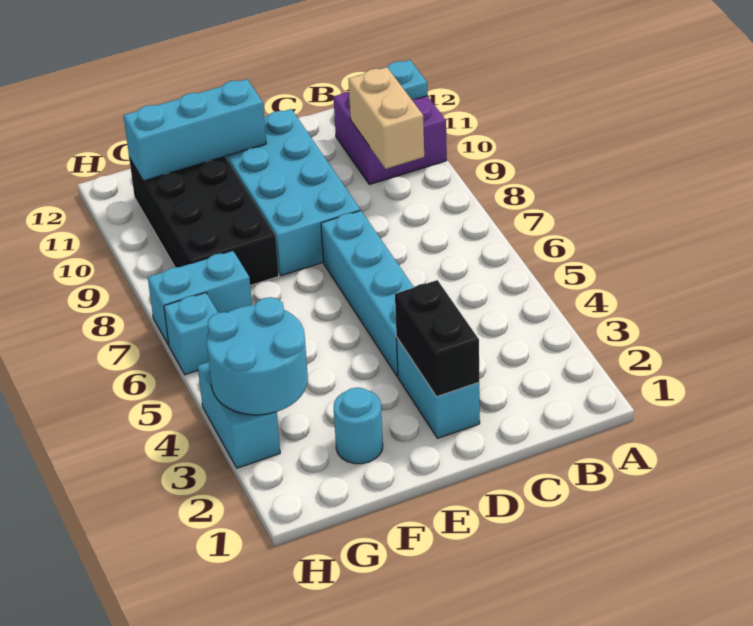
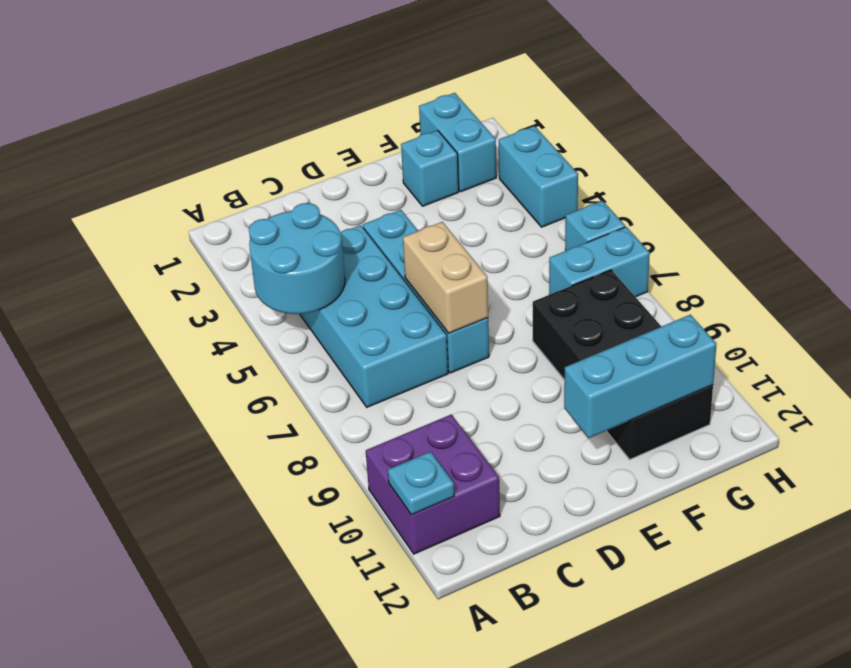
tan 1x2 brick [348,67,424,169] -> tan 1x2 brick moved to [403,222,488,333]
cyan 1x2 brick [397,338,480,438] -> cyan 1x2 brick moved to [419,93,496,192]
black 1x2 brick [395,280,479,397] -> none
cyan 2x4 brick [225,109,360,276] -> cyan 2x4 brick moved to [300,225,448,407]
cyan 1x1 round brick [334,387,383,464] -> cyan 1x1 brick [401,130,459,206]
cyan 2x2 round brick [207,297,308,415] -> cyan 2x2 round brick moved to [249,203,345,314]

